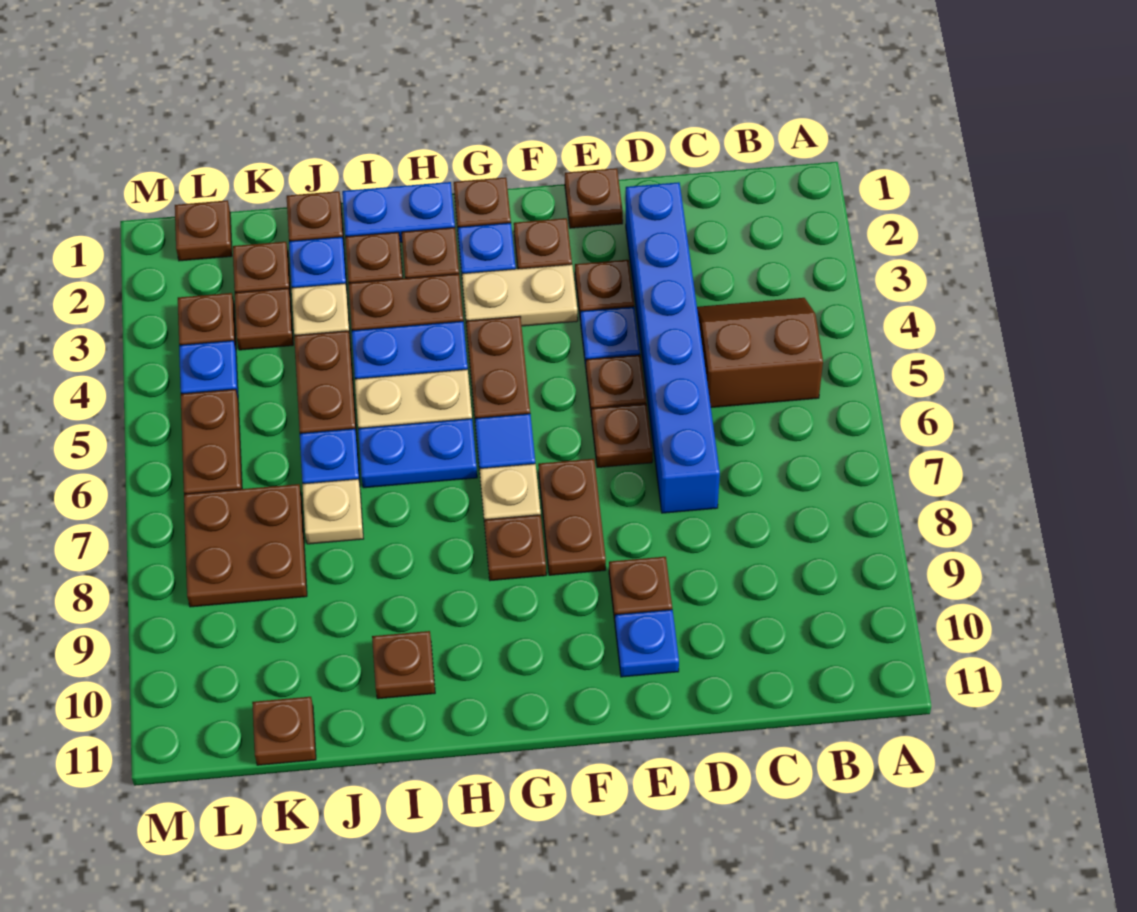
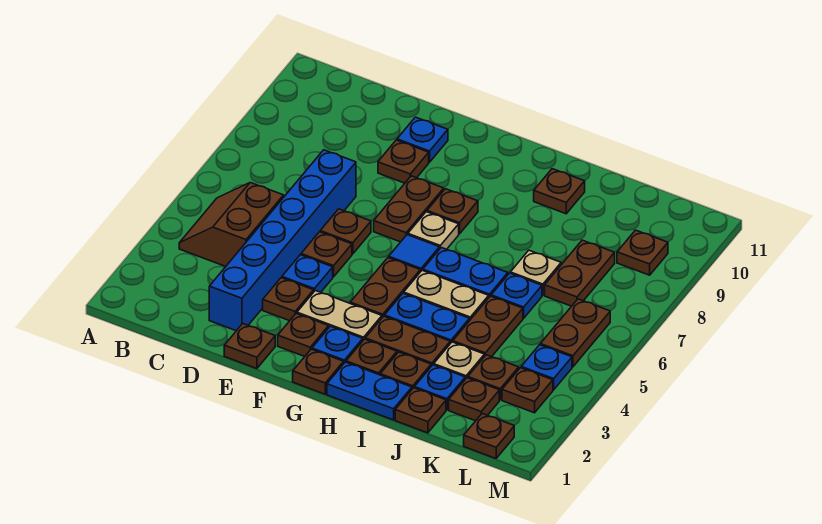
brown 2x2 slope [697,298,823,408] -> brown 2x2 slope turned to [179,183,284,266]
brown 2x2 plate [184,484,307,607] -> brown 1x2 plate [545,240,615,306]
brown 1x1 plate [252,697,316,765] -> brown 1x1 plate moved to [617,230,668,275]

